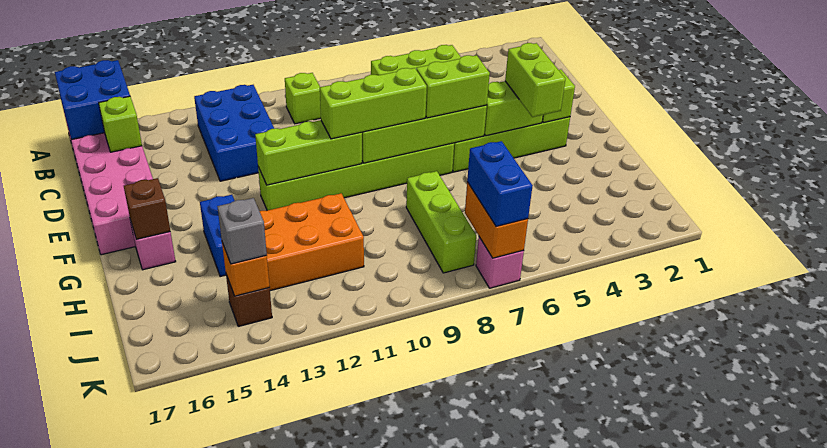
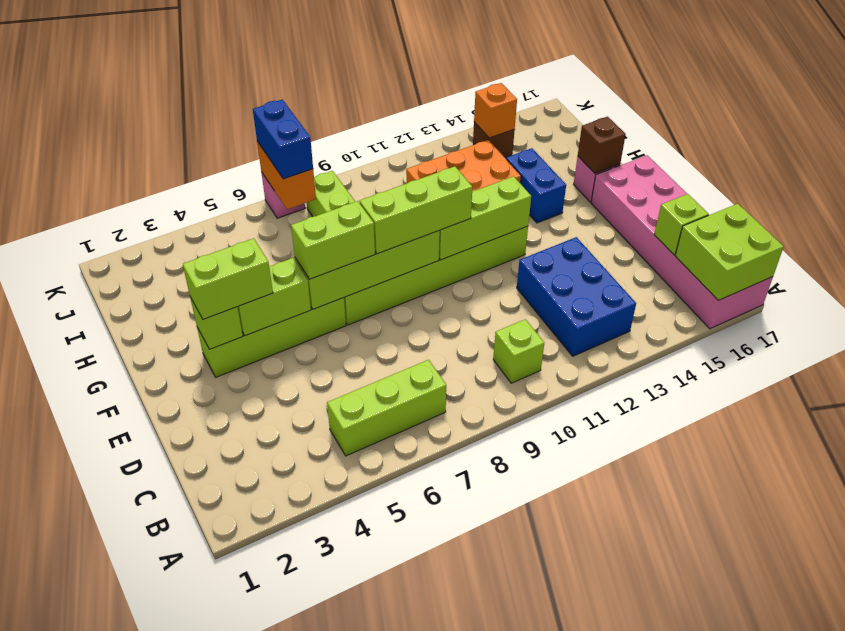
blue 2x2 brick [55,60,130,140] -> lime 2x2 brick [675,204,784,300]
lime 1x2 brick [505,43,565,117] -> lime 1x2 brick turned to [183,238,273,319]
grey 1x1 brick [217,198,267,264] -> none

